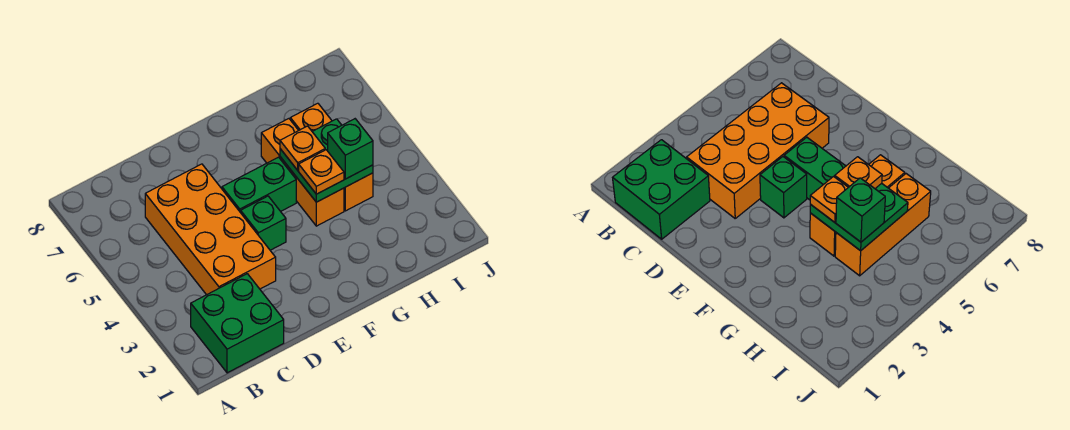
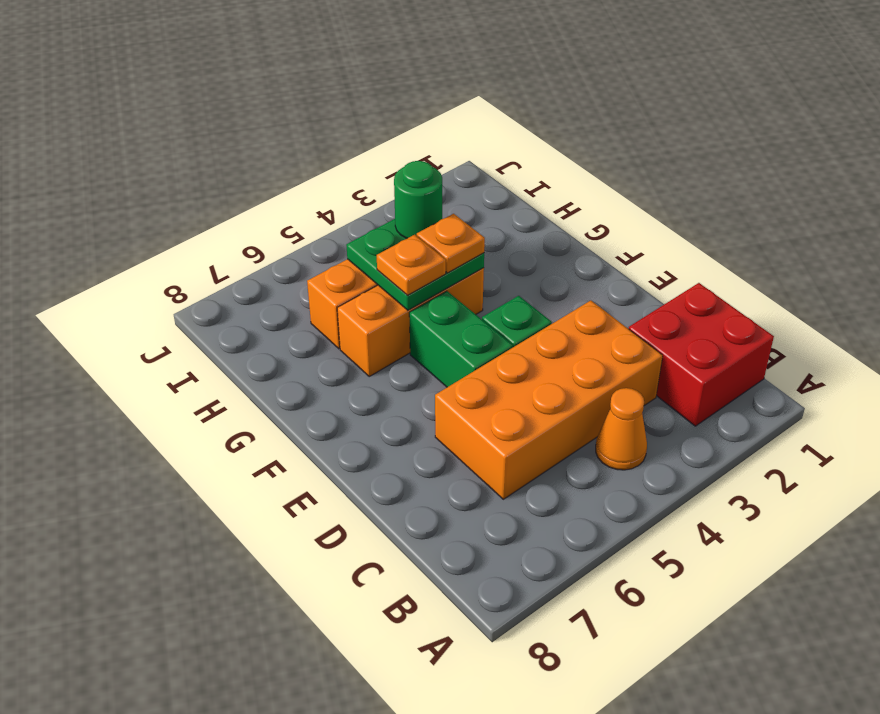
green 2x2 brick [191,274,284,373] -> red 2x2 brick [629,283,774,426]
none -> orange 1x1 cone [596,388,647,470]
green 1x1 brick [328,119,373,179] -> green 1x1 round brick [394,161,442,238]

